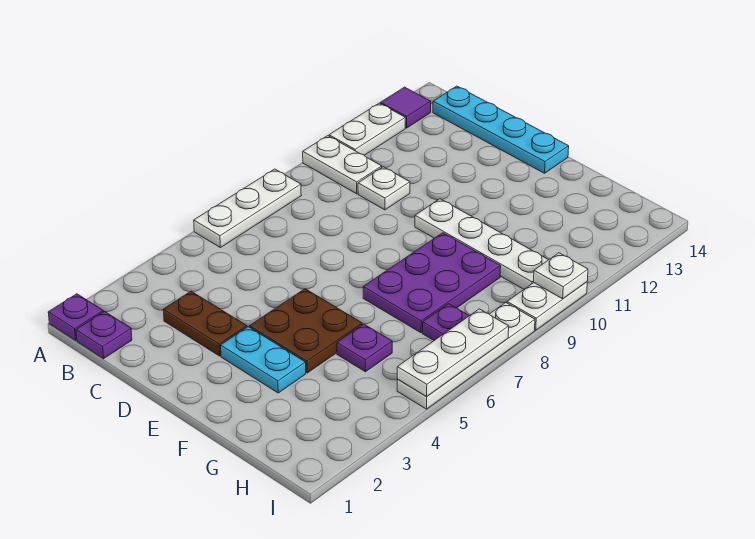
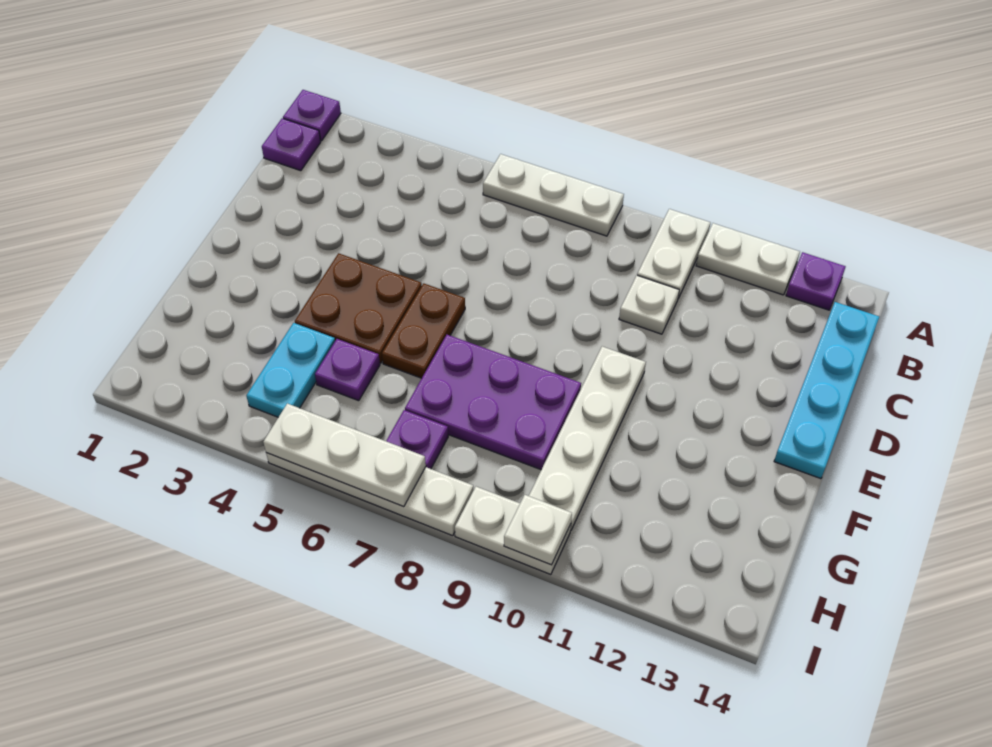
purple 1x1 tile [381,87,431,128] -> purple 1x1 plate [786,252,846,310]
brown 1x2 plate [163,291,247,356] -> brown 1x2 plate moved to [382,283,465,378]
cyan 1x2 plate [221,327,306,393] -> cyan 1x2 plate moved to [246,323,335,417]

